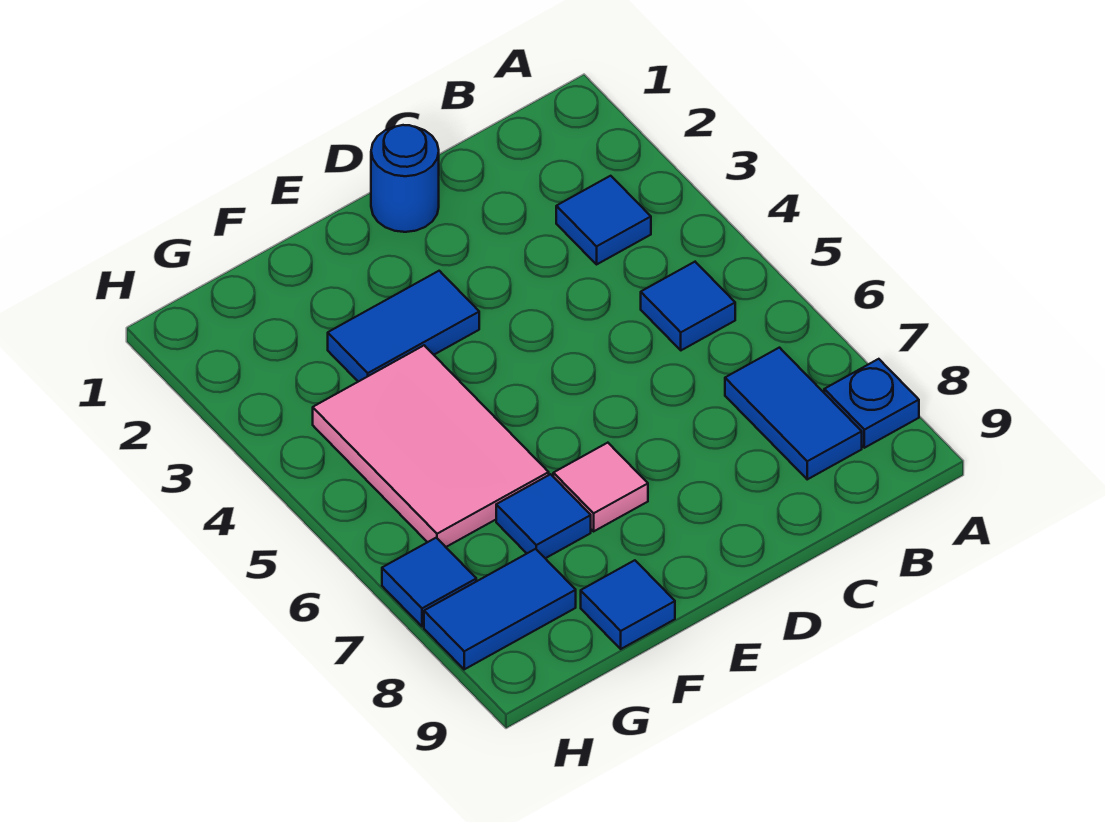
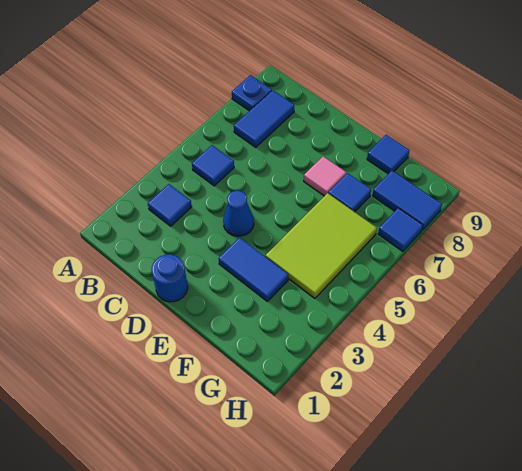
none -> blue 1x1 cone [223,191,254,236]
pink 2x3 tile [313,345,549,547] -> lime 2x3 tile [265,193,377,298]

